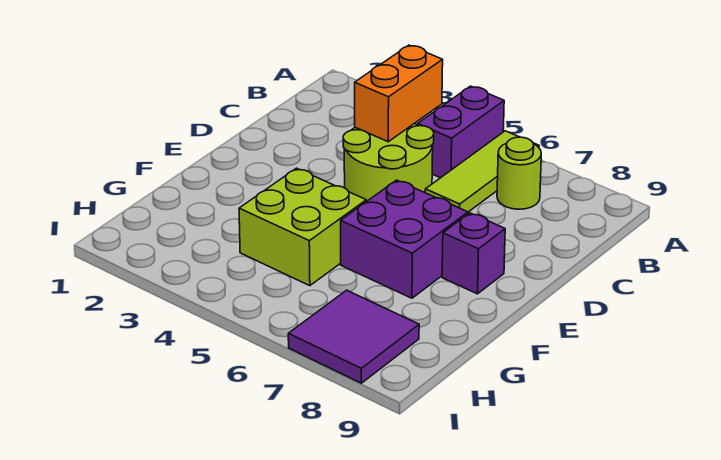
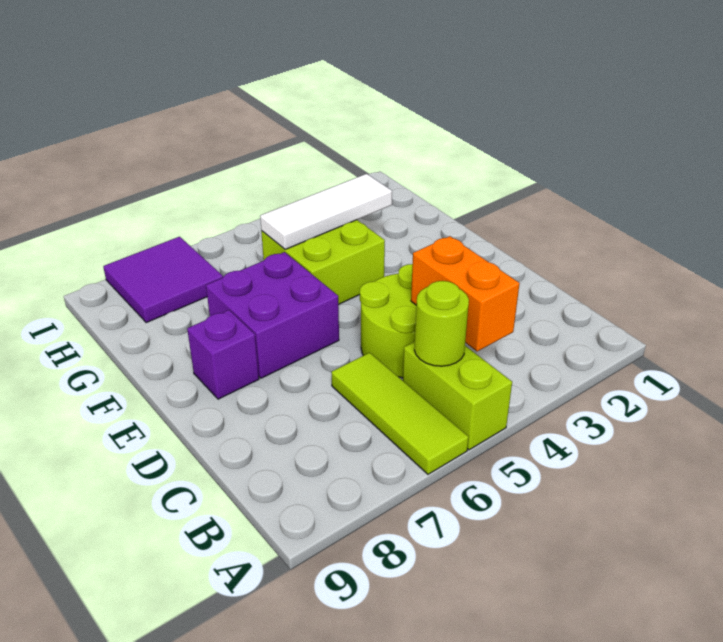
purple 1x2 brick [418,86,504,178] -> lime 1x2 brick [403,342,512,450]
lime 1x1 round brick [497,137,541,209] -> lime 1x1 round brick moved to [414,281,469,366]
none -> white 1x3 tile [260,174,392,249]

